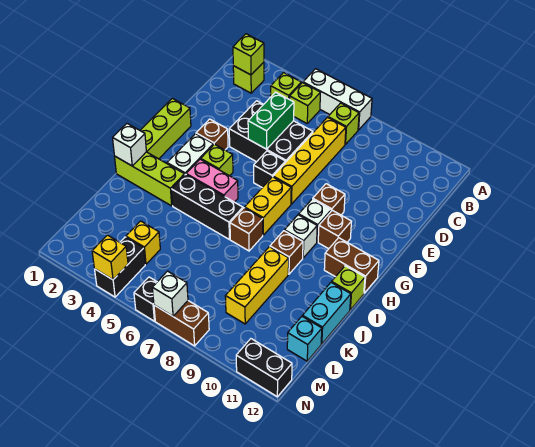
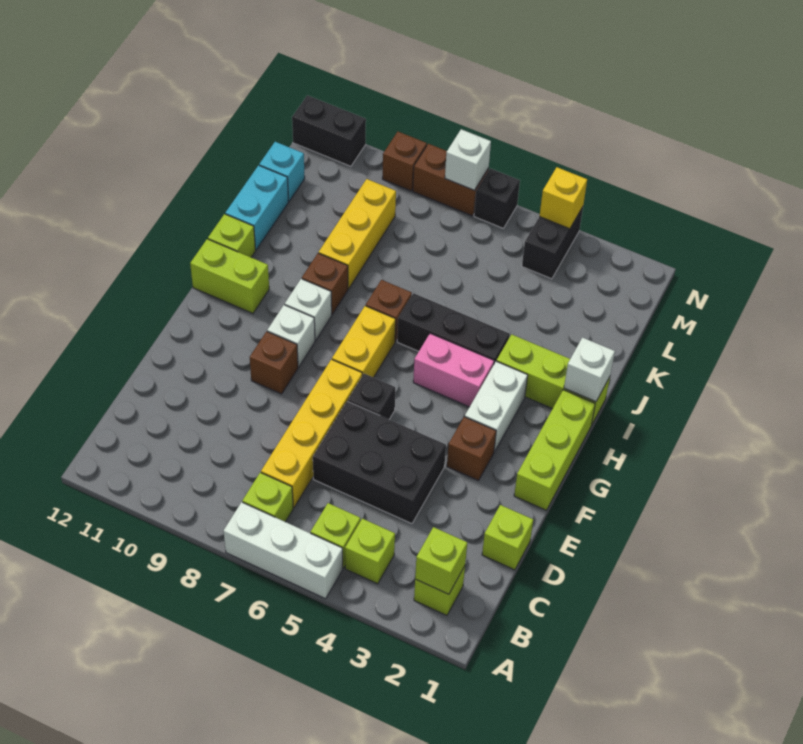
green 1x2 brick [248,92,294,149] -> none
lime 1x1 brick [201,144,233,176] -> lime 1x1 brick moved to [482,505,533,570]
brown 1x1 brick [318,210,352,249] -> brown 1x1 brick moved to [382,132,427,191]
brown 1x2 brick [324,238,379,293] -> lime 1x2 brick [190,239,269,313]
yellow 1x1 brick [126,221,160,264] -> none

